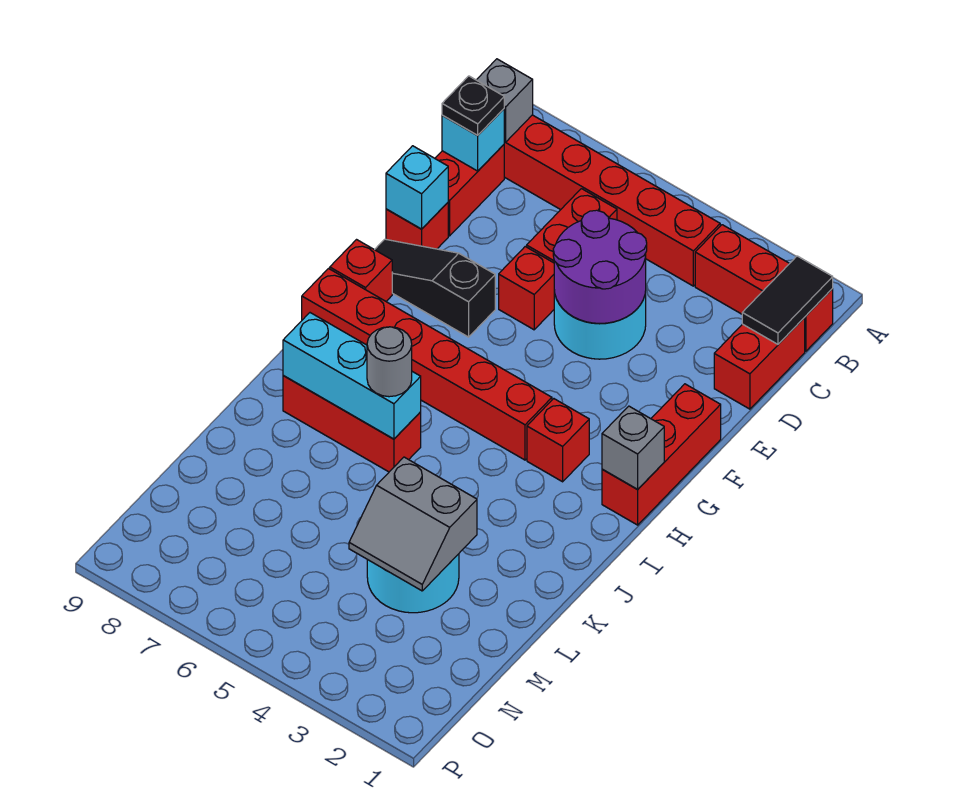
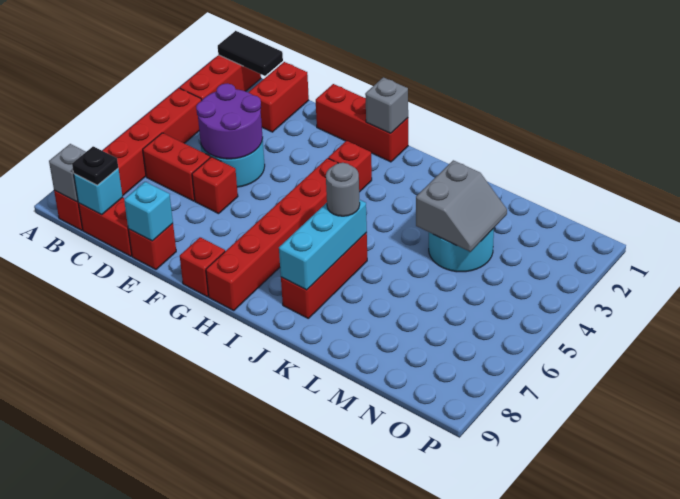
red 1x2 brick [714,318,805,409] -> red 1x2 brick turned to [248,62,309,132]
black 1x3 slope [375,239,495,337] -> none

